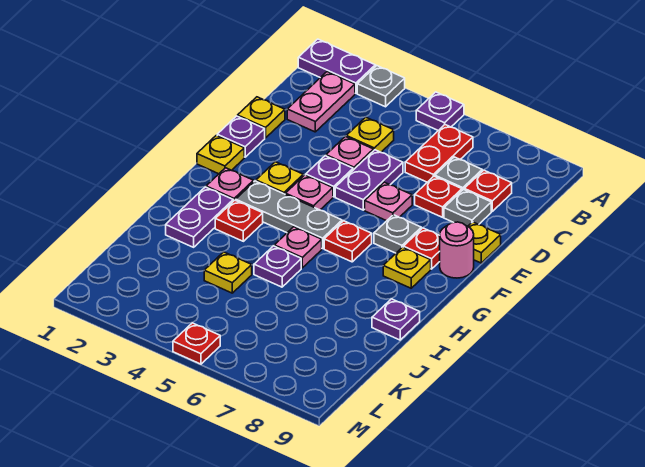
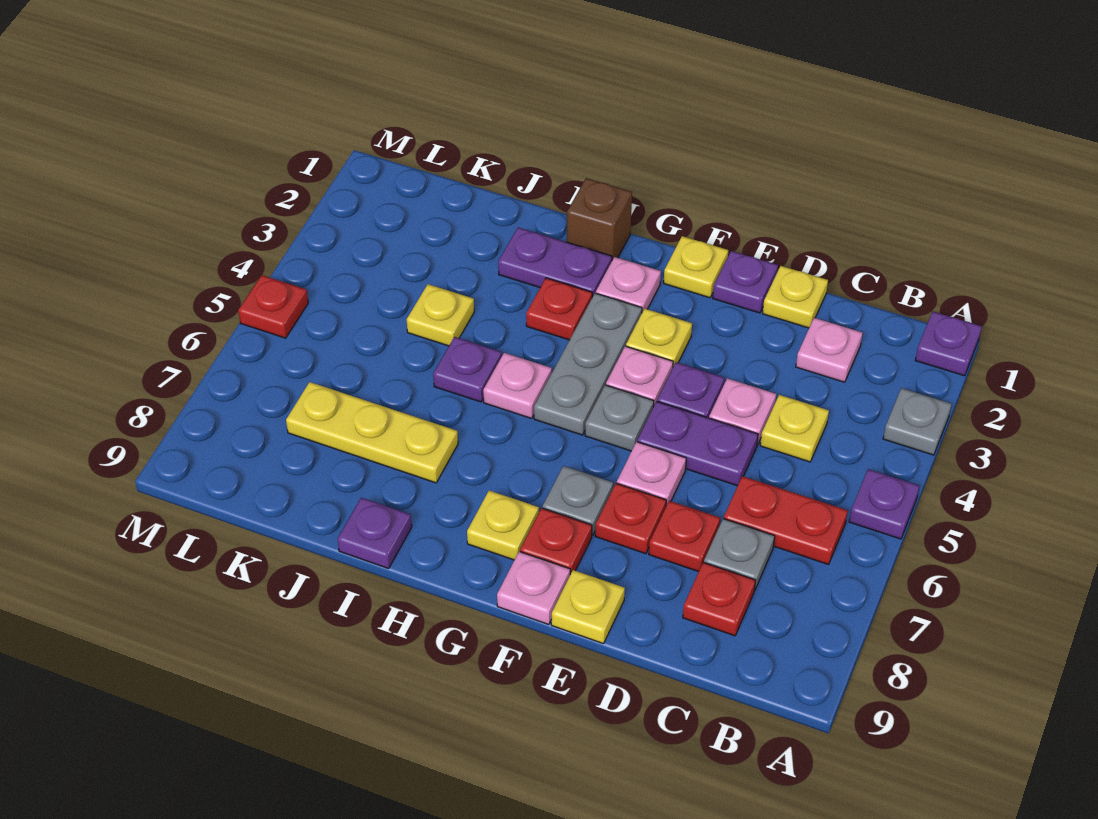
purple 1x2 plate [298,39,375,93] -> purple 1x1 plate [915,312,982,376]
pink 1x2 plate [287,72,355,132] -> pink 1x1 plate [796,318,863,382]
grey 1x1 plate [444,190,491,226] -> grey 1x1 plate moved to [585,385,654,451]
pink 1x1 round brick [440,222,474,278] -> pink 1x1 plate [497,552,570,625]
red 1x1 plate [324,221,372,262] -> red 1x1 plate moved to [595,483,666,554]
none -> brown 1x1 brick [567,178,632,260]
none -> yellow 1x3 plate [286,382,458,483]

